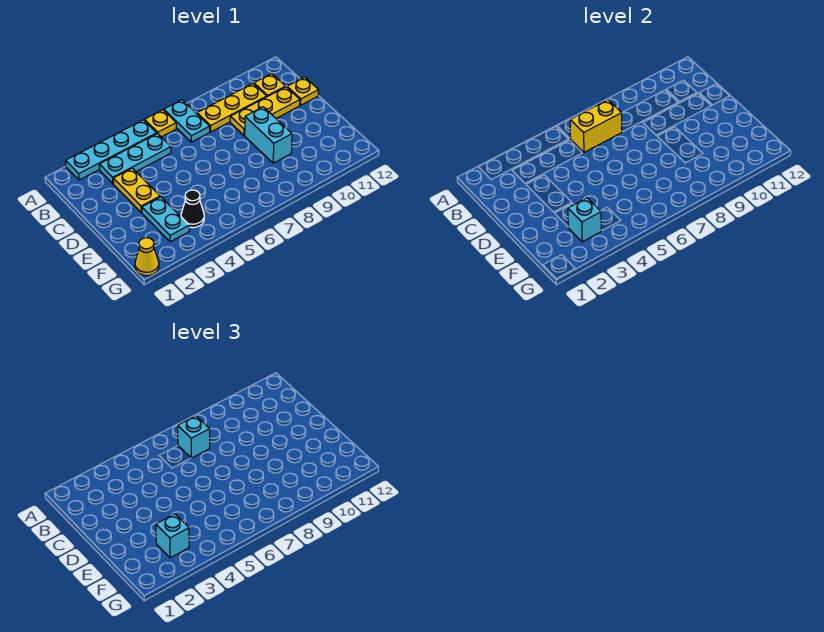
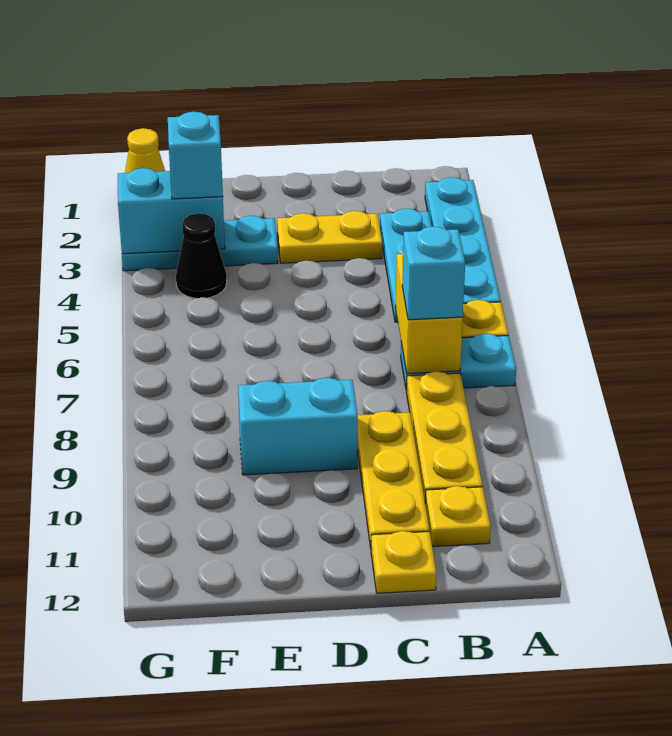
cyan 1x2 plate [142,197,189,242] -> cyan 1x3 plate [122,216,278,271]
cyan 1x1 brick [568,198,601,242] -> cyan 1x2 brick [118,168,225,254]

